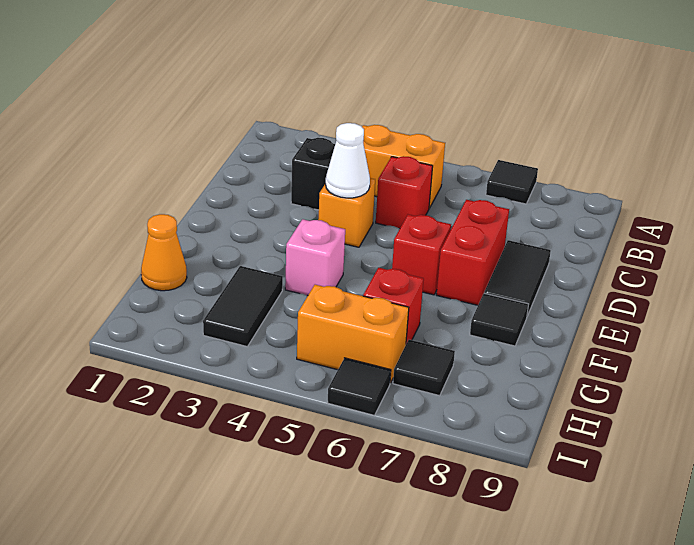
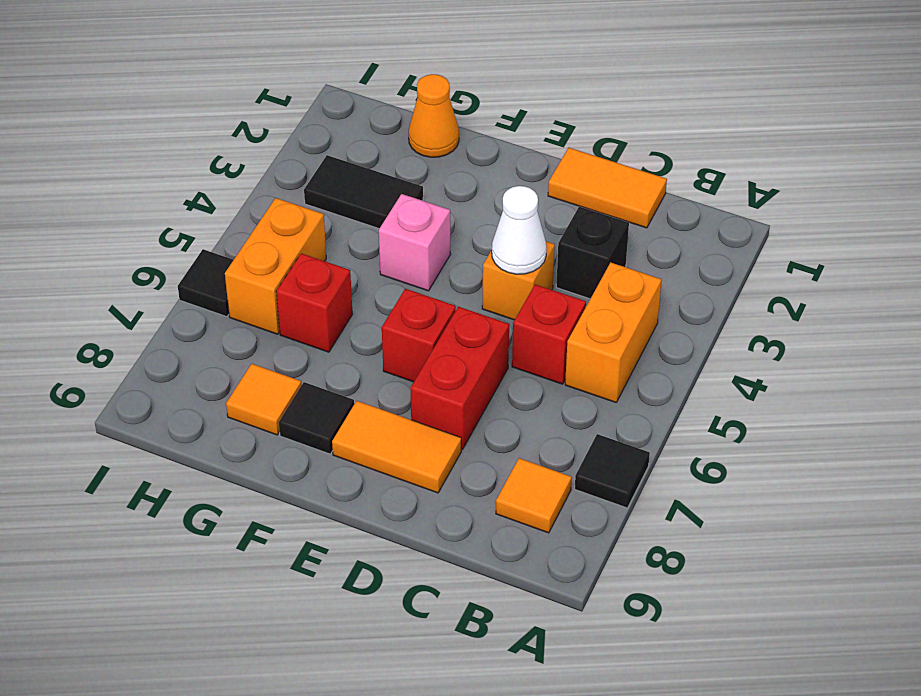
none -> orange 1x1 tile [496,458,572,533]
none -> orange 1x2 tile [548,148,667,228]
red 1x2 brick [437,200,509,305] -> red 1x2 brick turned to [410,307,509,449]
black 1x2 tile [484,240,551,316] -> orange 1x2 tile [332,401,461,493]
none -> orange 1x1 tile [226,364,302,435]
black 1x1 tile [393,340,455,396] -> none

